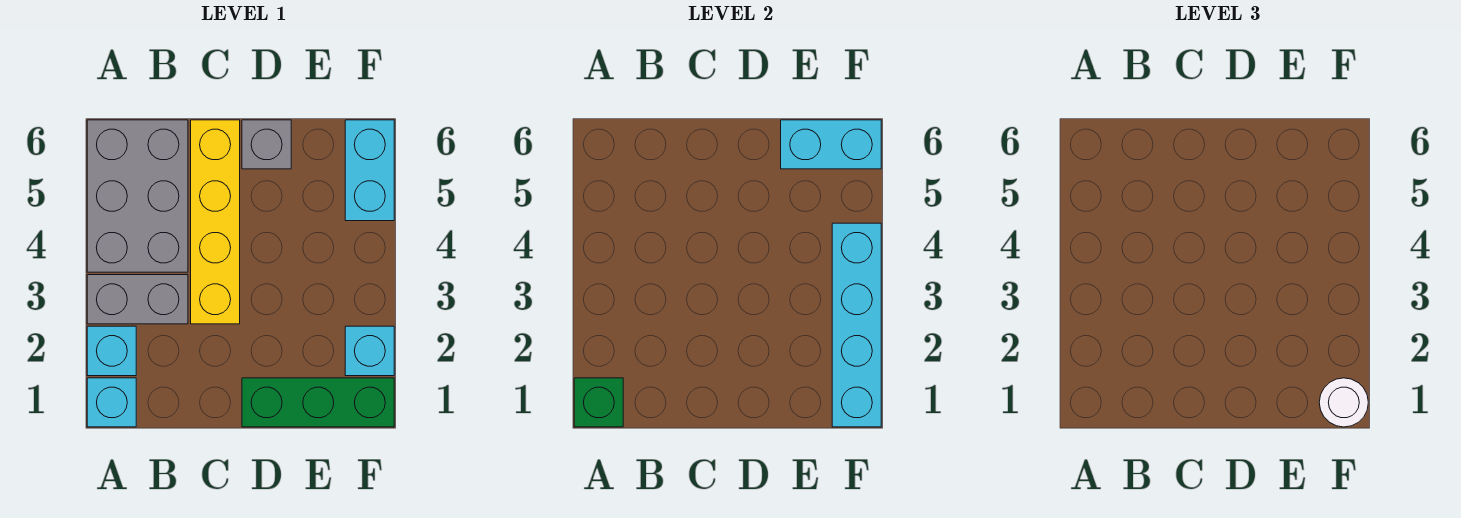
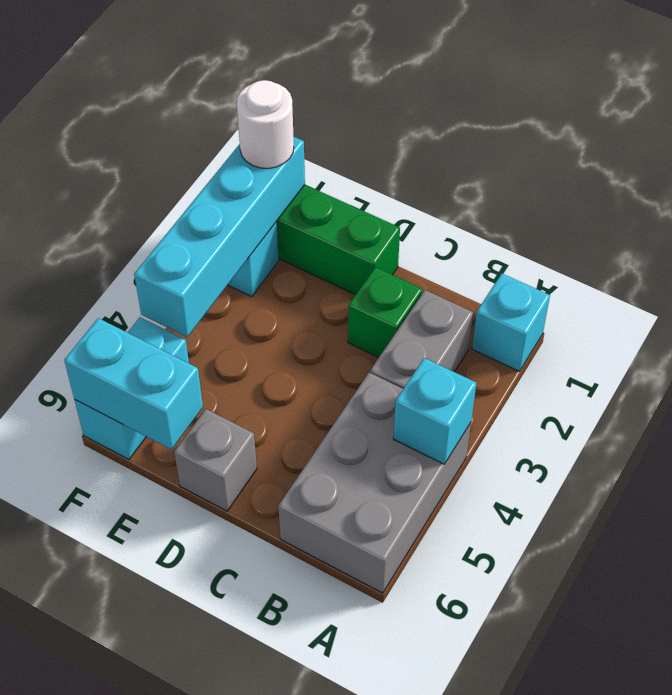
green 1x1 brick [574,378,623,427] -> green 1x1 brick moved to [348,267,422,358]
cyan 1x1 brick [87,326,136,376] -> cyan 1x1 brick moved to [393,358,476,464]
grey 1x2 brick [87,275,188,324] -> grey 1x2 brick turned to [370,290,473,389]
yellow 1x4 brick [191,120,240,324] -> none

